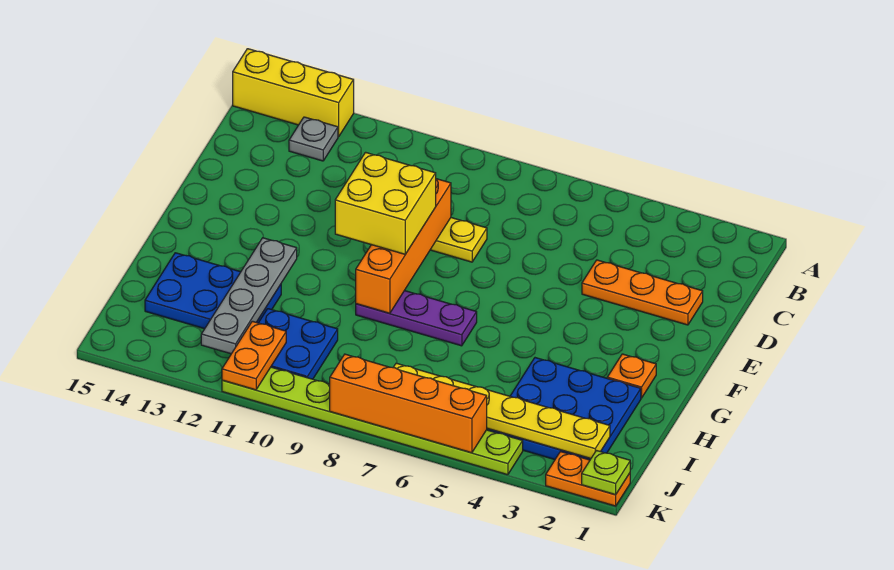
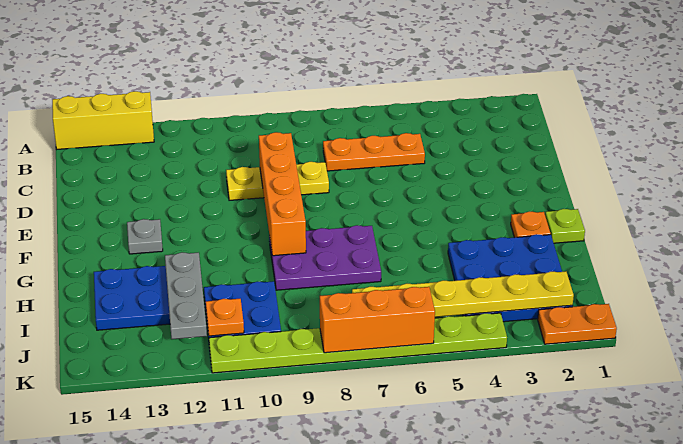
grey 1x1 plate [289,117,338,161] -> grey 1x1 plate moved to [127,219,163,254]
orange 1x3 plate [582,260,703,325] -> orange 1x3 plate moved to [323,133,425,171]
yellow 2x2 brick [335,152,436,254] -> none
purple 1x3 plate [356,291,477,346] -> purple 2x3 plate [269,225,381,290]
grey 1x4 plate [201,238,297,354] -> grey 1x3 plate [165,252,207,339]
orange 1x2 plate [222,321,286,390] -> orange 1x1 plate [206,299,244,336]
lime 1x1 plate [582,451,630,495] -> lime 1x1 plate moved to [545,209,585,243]
orange 1x4 brick [330,354,487,453] -> orange 1x3 brick [320,287,435,353]

